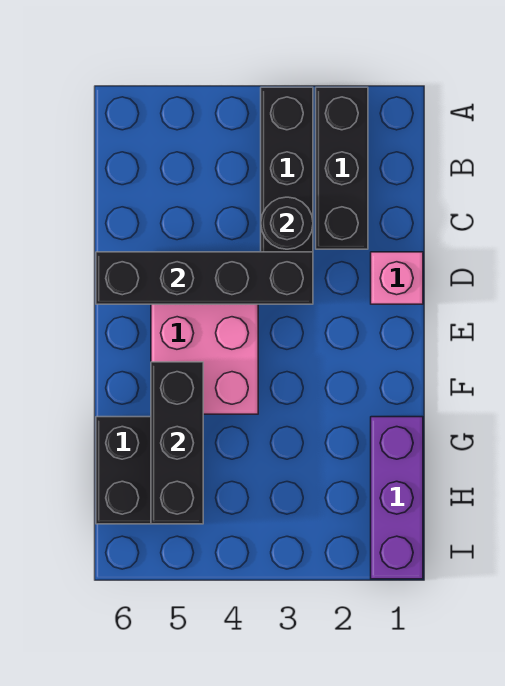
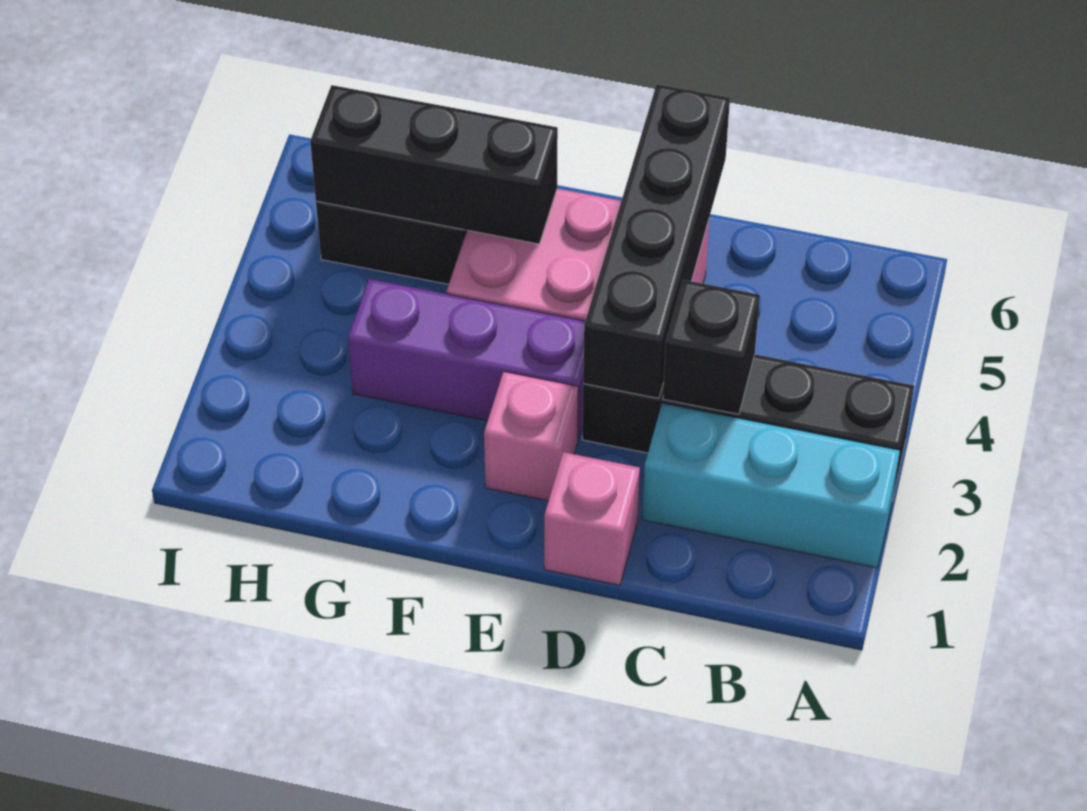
black 1x3 brick [316,87,368,249] -> cyan 1x3 brick [642,403,900,568]
black 1x1 round brick [261,197,313,249] -> black 1x1 brick [663,280,760,414]
none -> pink 1x1 brick [484,372,579,501]
purple 1x3 brick [371,417,423,579] -> purple 1x3 brick moved to [348,279,585,439]

